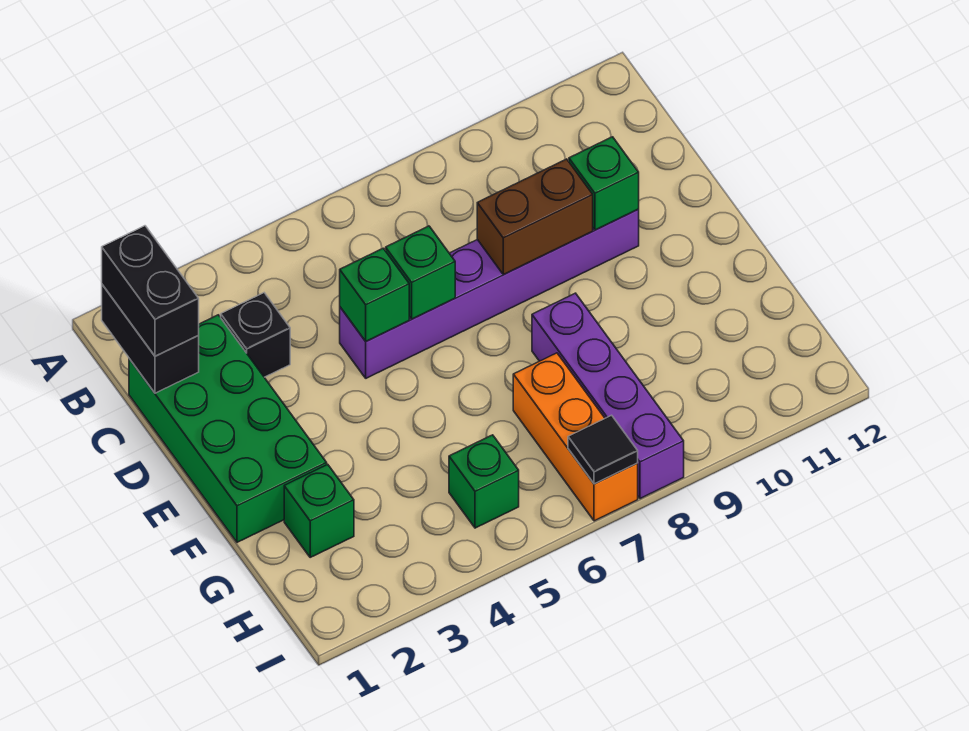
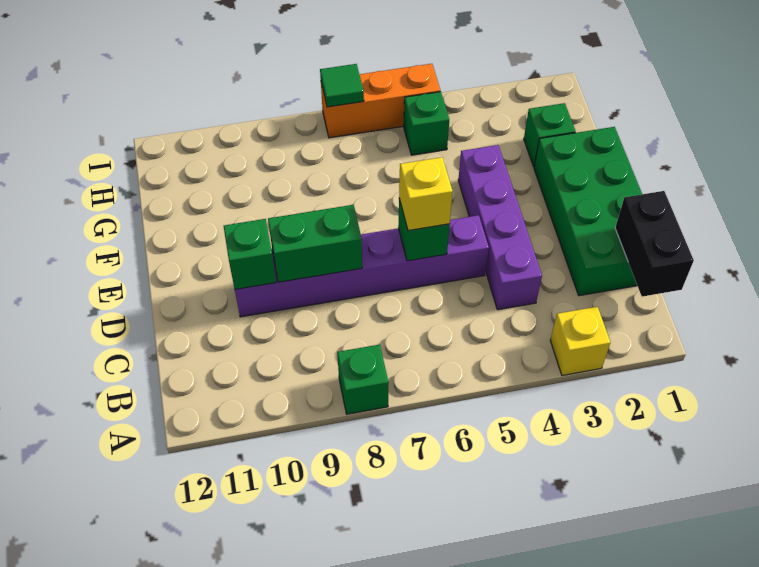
none -> yellow 1x1 brick [550,307,610,376]
black 1x2 brick [102,226,199,356] -> none
black 1x1 brick [221,293,290,377] -> none
green 1x1 brick [340,248,409,341] -> green 1x1 brick moved to [337,345,389,414]
none -> yellow 1x1 brick [399,157,453,231]
brown 1x2 brick [477,159,593,274] -> green 1x2 brick [268,205,362,282]
purple 1x4 brick [532,293,684,499] -> purple 1x4 brick moved to [458,145,542,310]
orange 1x3 brick [513,353,638,521] -> orange 1x3 brick turned to [321,64,440,138]
black 1x1 tile [568,415,638,484] -> green 1x1 tile [320,64,364,107]

